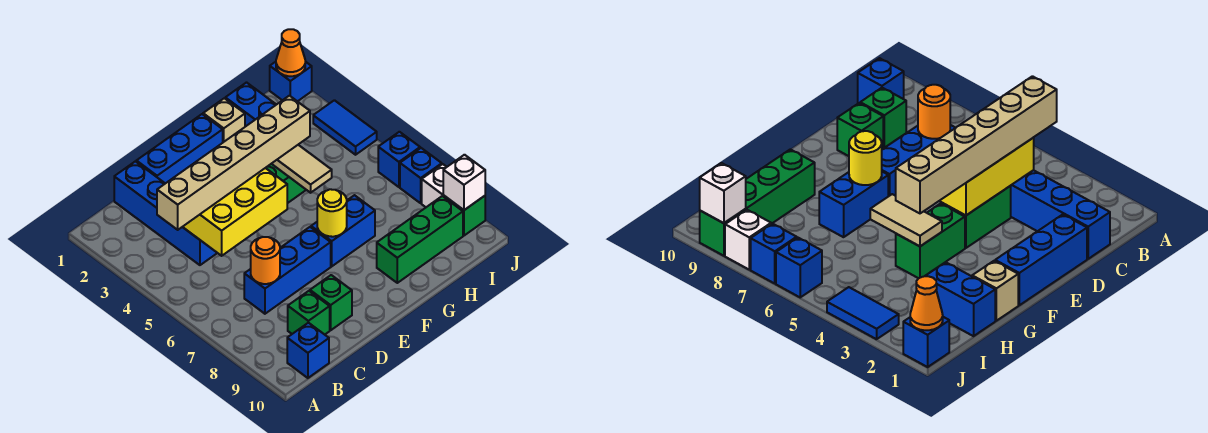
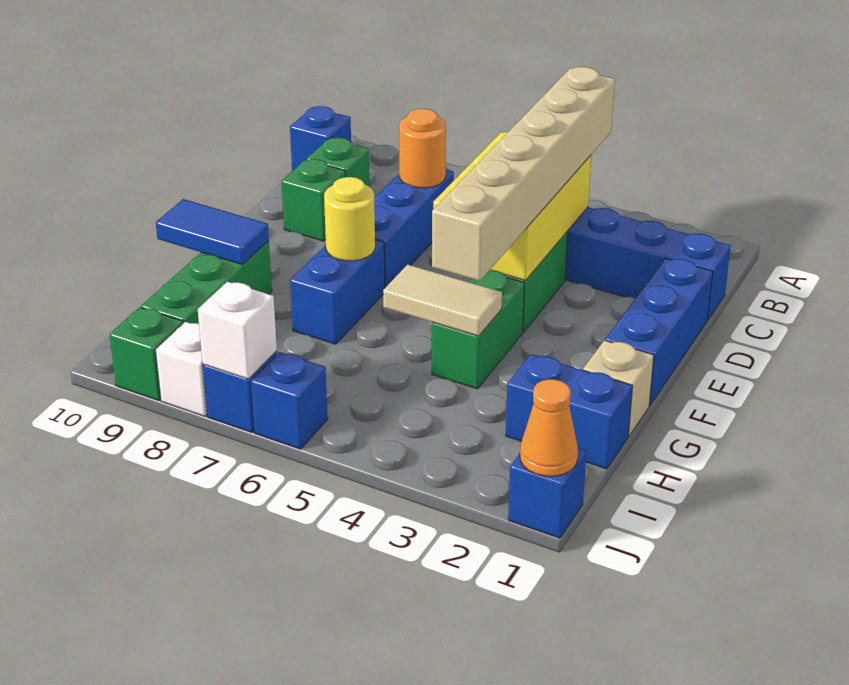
blue 1x2 tile [313,100,377,155] -> blue 1x2 tile moved to [156,199,269,265]
white 1x1 brick [443,155,485,210] -> white 1x1 brick moved to [198,282,277,379]

